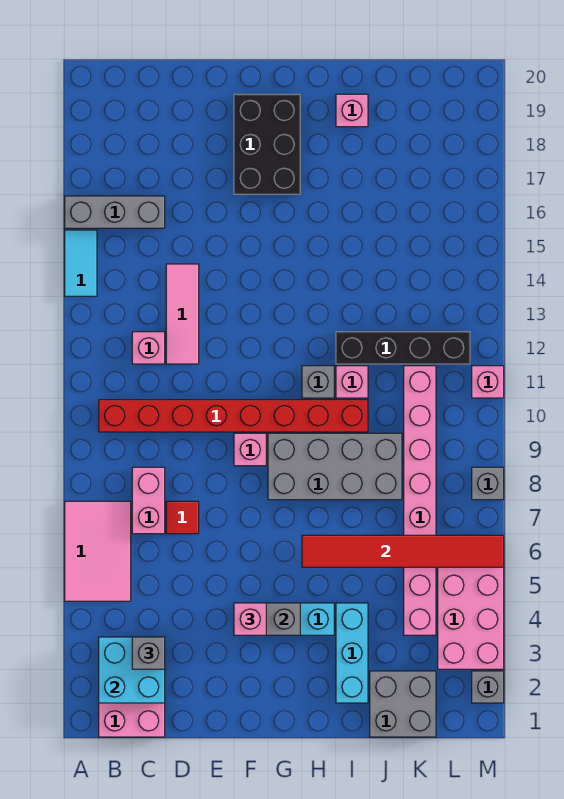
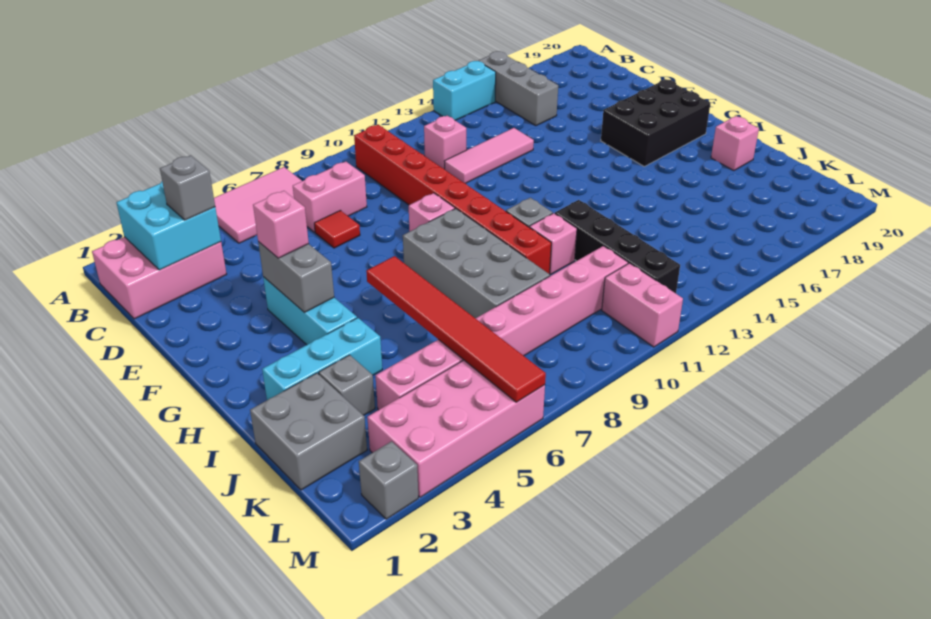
cyan 1x2 tile [65,230,97,296] -> cyan 1x2 brick [433,61,496,121]
grey 1x1 brick [472,467,504,500] -> grey 1x1 brick moved to [319,355,375,415]
pink 1x1 brick [472,366,504,398] -> pink 1x2 brick [602,263,683,347]

